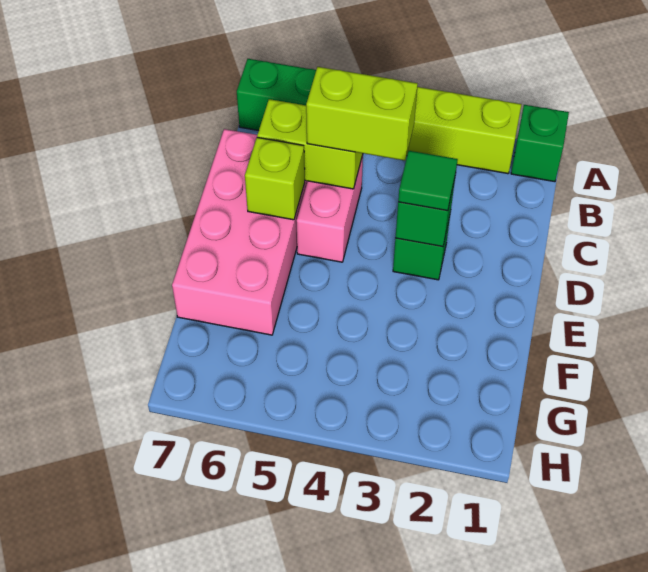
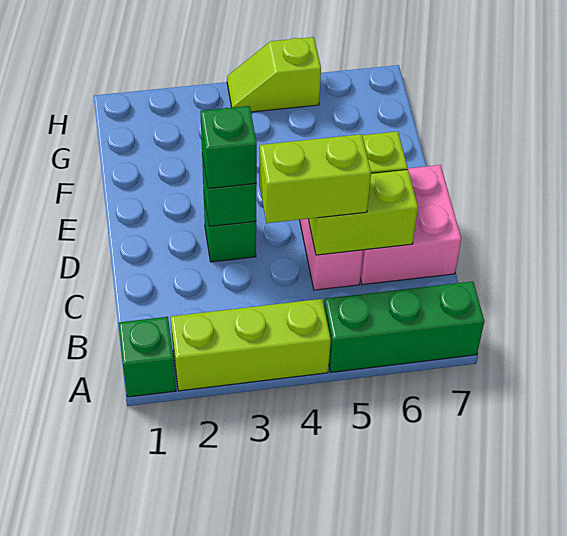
pink 2x4 brick [172,129,308,335] -> pink 2x2 brick [360,165,461,285]
green 1x1 tile [398,151,458,211] -> green 1x1 brick [200,106,257,188]
none -> lime 1x2 slope [227,37,321,112]

